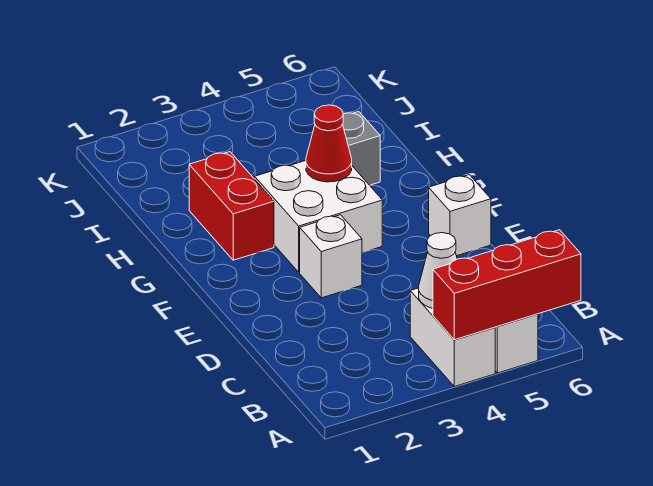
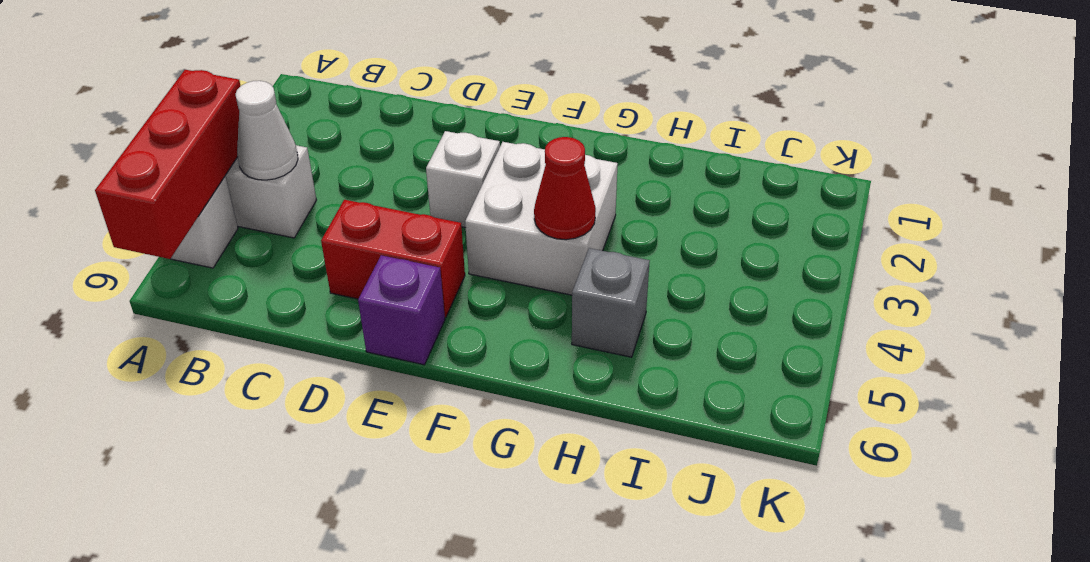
white 1x1 brick [429,175,491,256] -> purple 1x1 brick [358,255,445,365]
red 1x2 brick [189,152,274,260] -> red 1x2 brick moved to [321,200,465,318]

